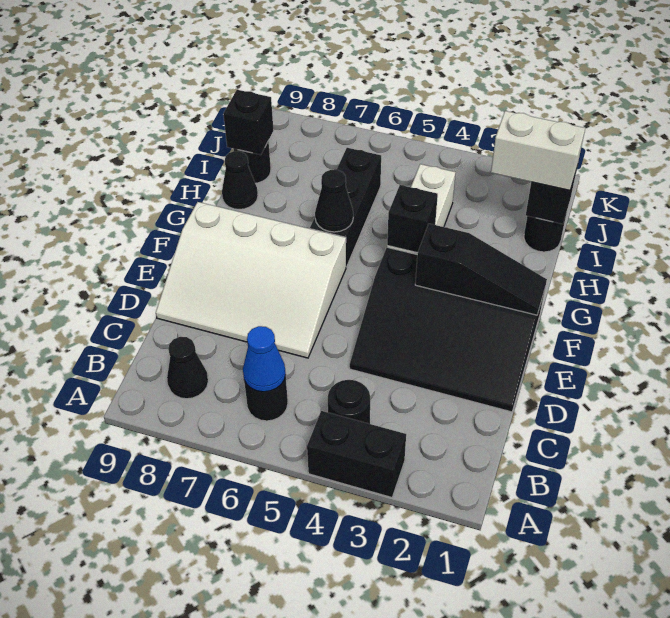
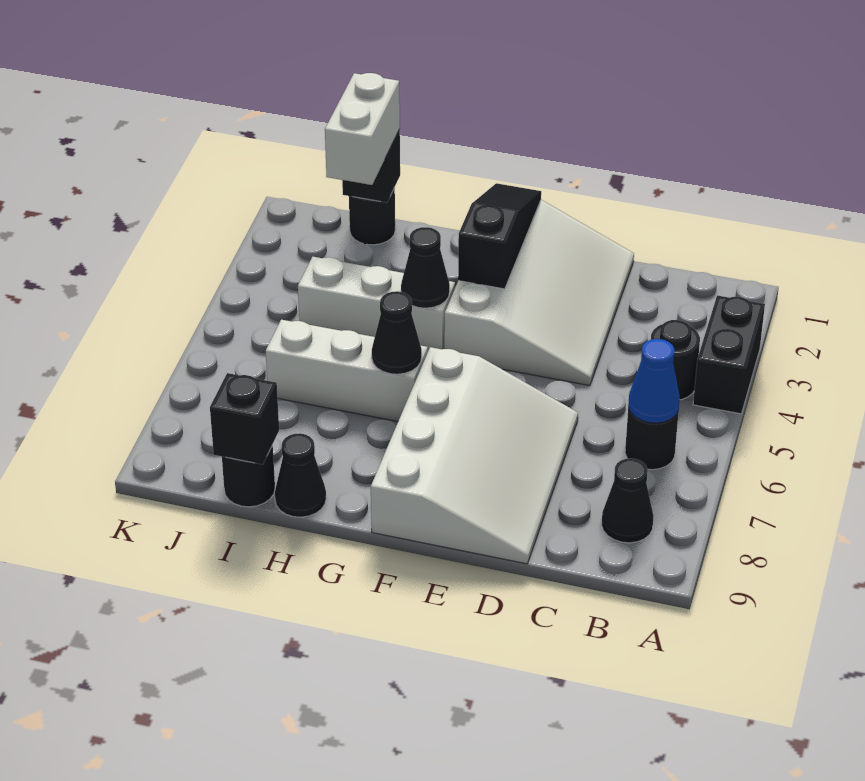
black 3x4 slope [350,247,545,412] -> white 3x4 slope [444,200,634,386]
black 1x1 brick [387,185,438,253] -> black 1x1 cone [401,227,450,308]
black 1x3 brick [310,148,381,267] -> white 1x3 brick [266,320,428,421]

